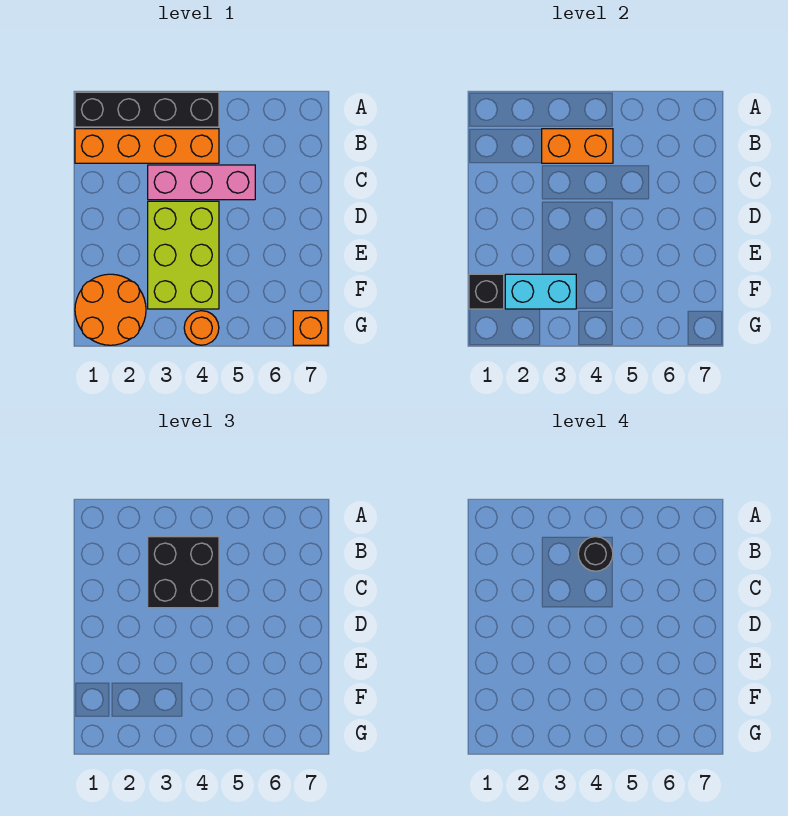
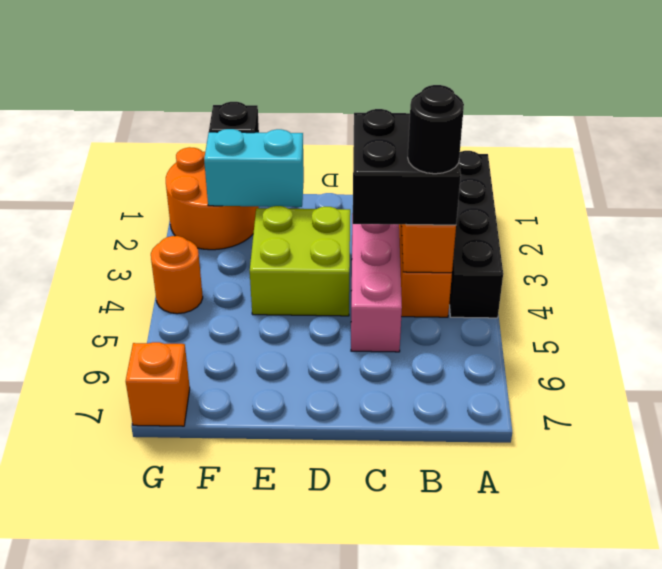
lime 2x3 brick [148,201,219,309] -> lime 2x2 brick [250,206,350,316]
cyan 1x2 brick [505,274,576,309] -> cyan 1x2 brick turned to [204,129,304,207]

